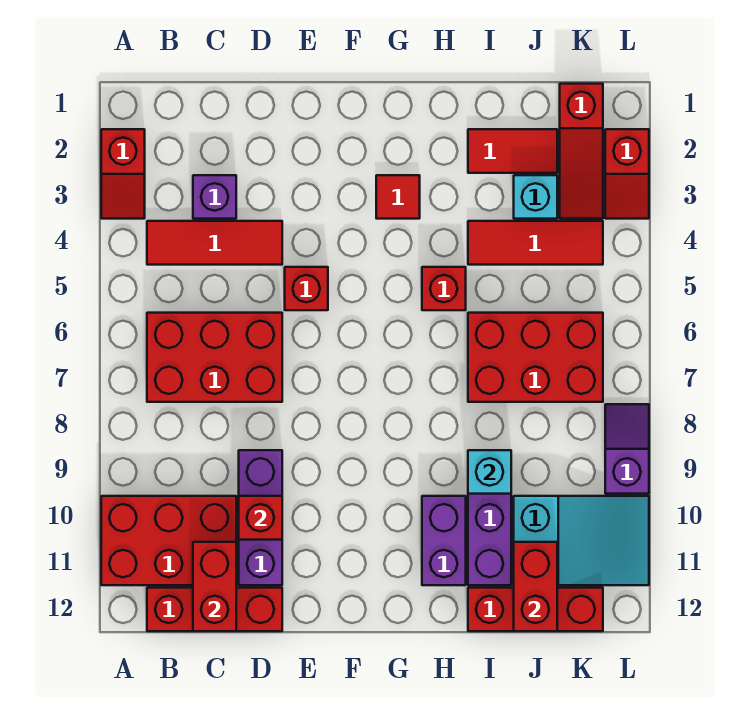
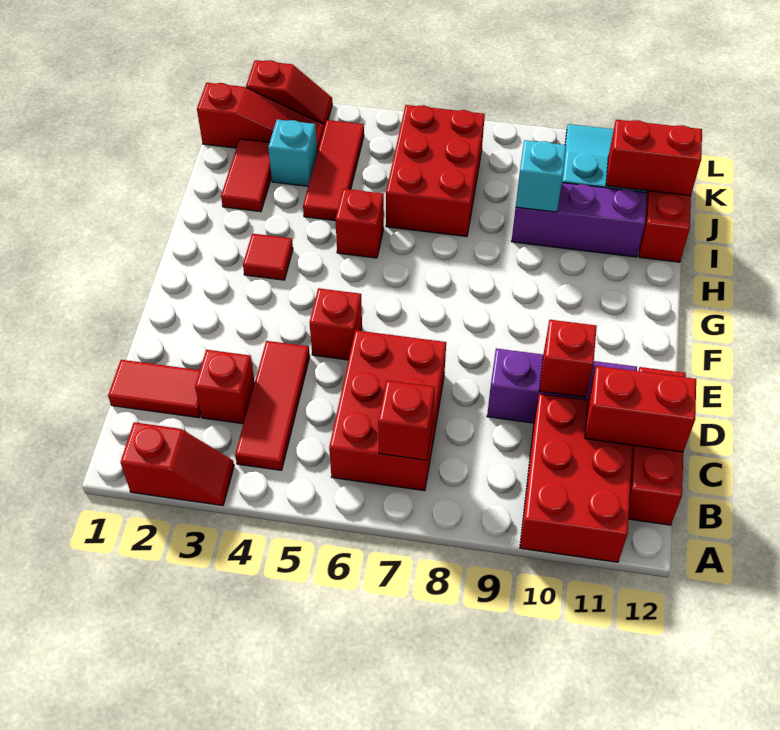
none -> red 1x1 brick [378,381,435,460]
none -> red 1x2 tile [108,360,201,418]
purple 1x1 brick [193,175,236,219] -> red 1x1 brick [195,350,255,424]
purple 1x2 brick [422,496,466,585] -> none
purple 1x2 slope [605,404,649,494] -> none

